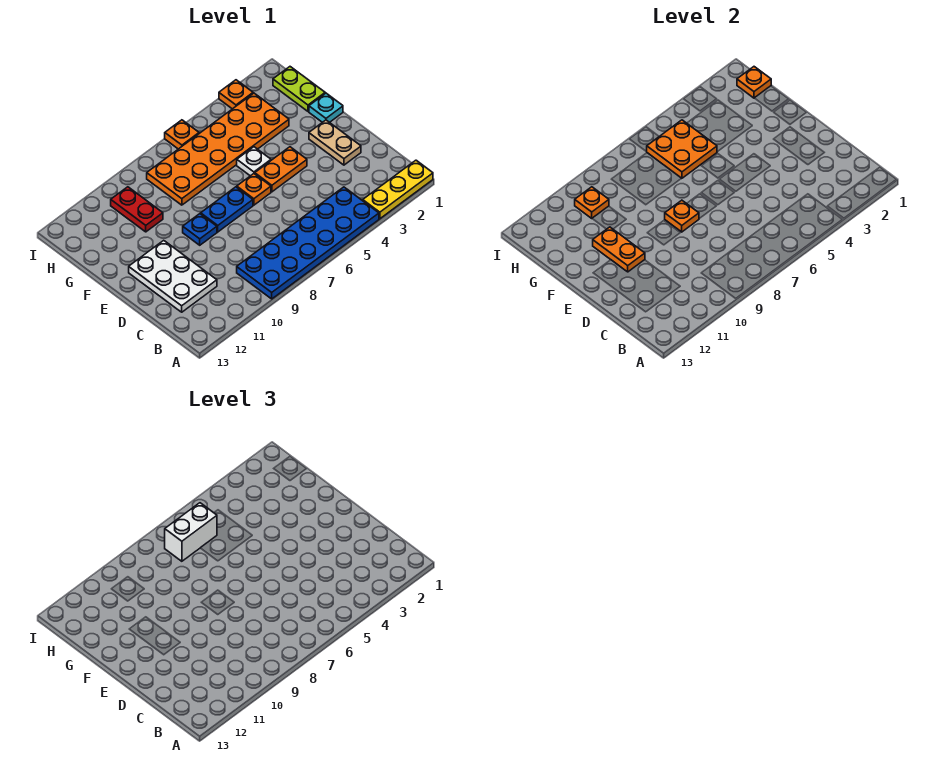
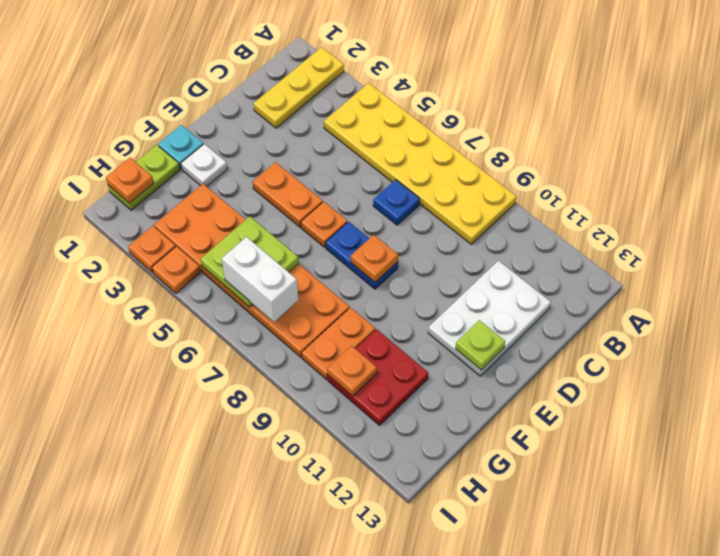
yellow 1x3 plate [363,160,433,219] -> yellow 1x3 plate turned to [253,47,344,128]
blue 2x6 plate [237,187,379,299] -> yellow 2x6 plate [324,83,516,244]
tan 1x2 plate [309,120,361,165] -> none
blue 1x1 plate [183,214,217,245] -> blue 1x1 plate moved to [373,180,420,225]
orange 1x2 plate [593,227,645,272] -> orange 1x2 plate moved to [302,307,375,380]
none -> lime 1x1 plate [455,320,505,370]
white 1x1 plate [237,147,271,176] -> white 1x1 plate moved to [181,144,227,186]
orange 2x2 plate [647,120,717,178] -> lime 2x2 plate [201,216,299,307]
red 1x2 plate [111,187,163,232] -> red 2x2 plate [328,329,428,425]
orange 1x1 plate [165,120,199,149] -> orange 1x1 plate moved to [152,246,200,293]

